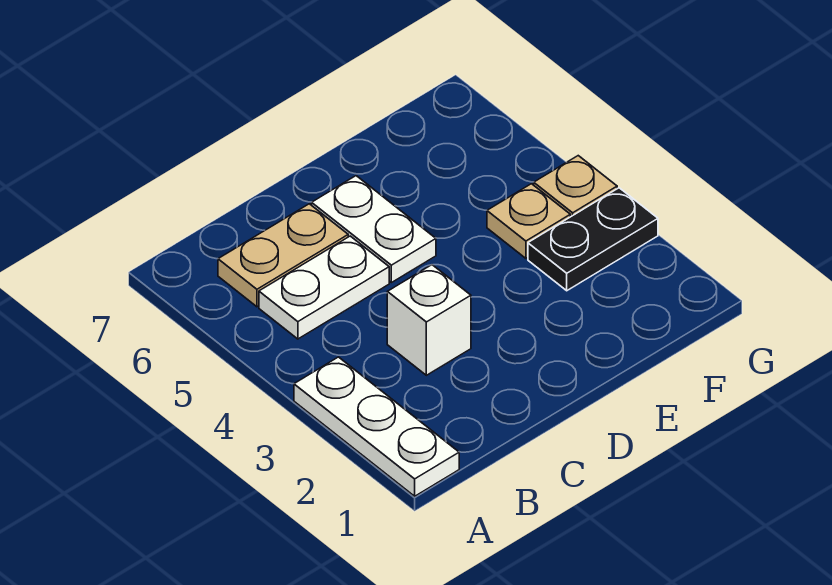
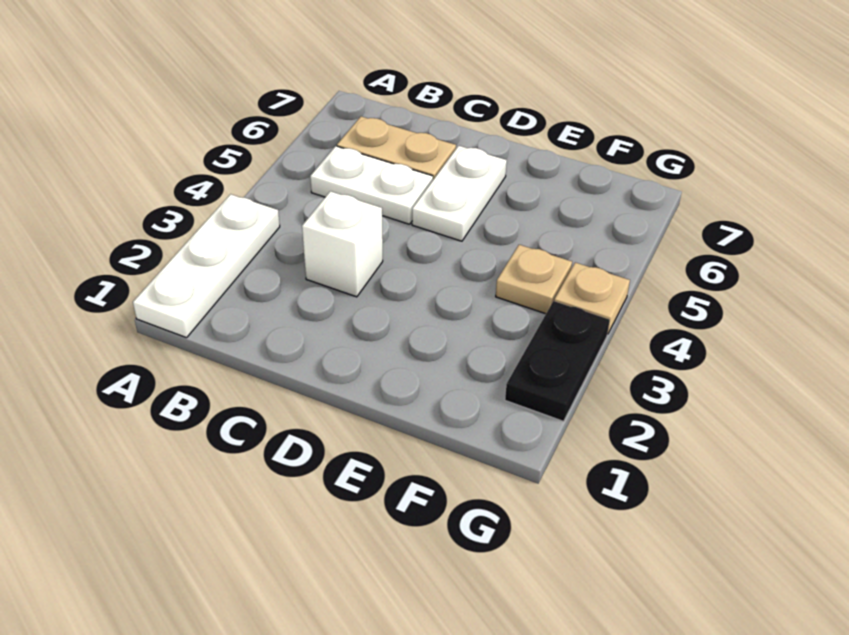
black 1x2 plate [528,188,658,291] -> black 1x2 plate turned to [505,301,610,421]

